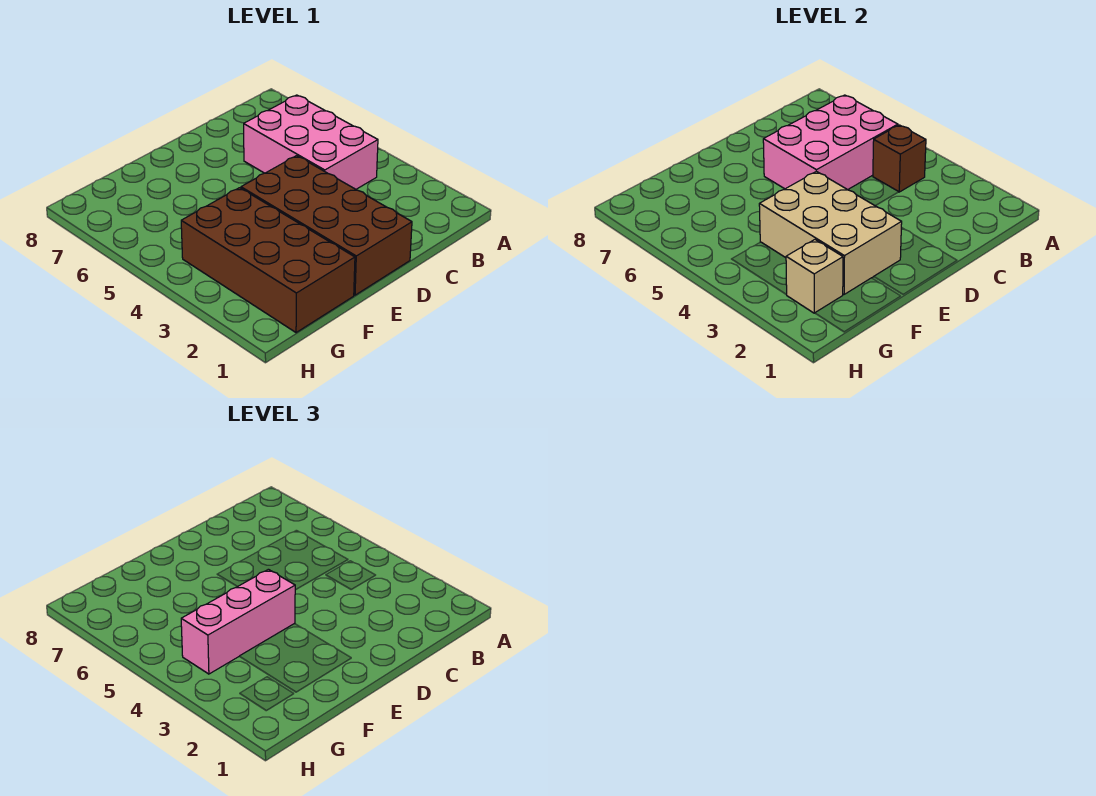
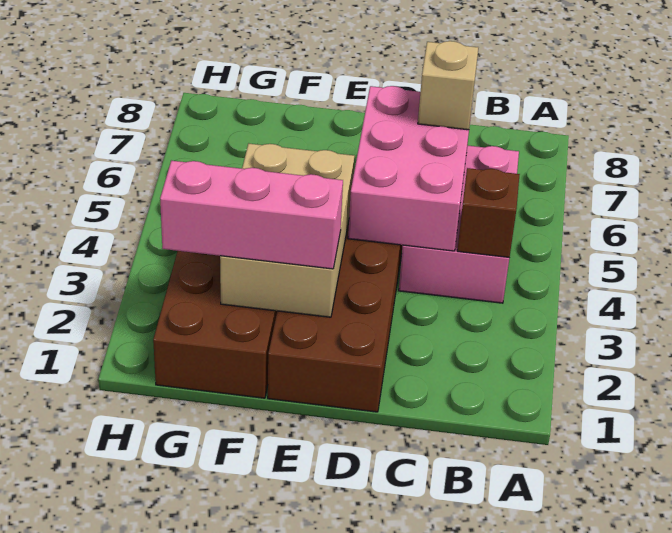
pink 2x3 brick [763,95,898,190] -> pink 2x3 brick turned to [348,86,471,251]
pink 1x3 brick [181,569,295,674] -> pink 1x3 brick moved to [160,161,343,269]
tan 1x1 brick [786,240,843,313] -> tan 1x1 brick moved to [418,41,478,130]

